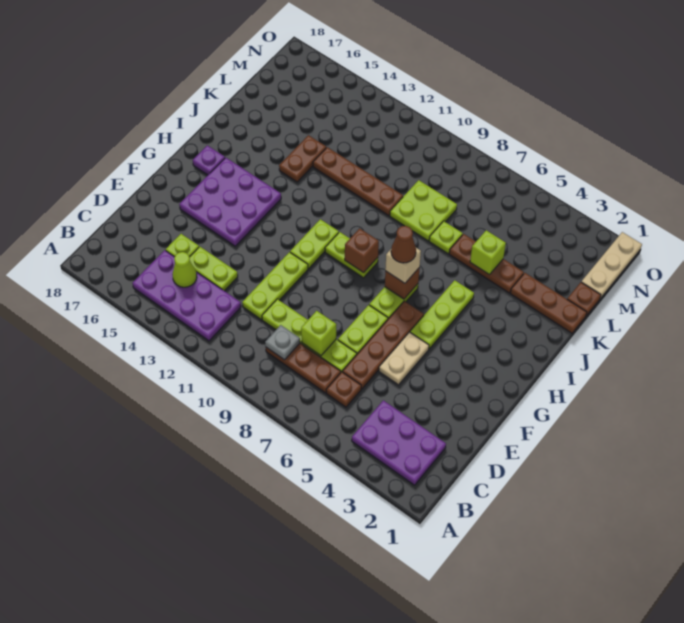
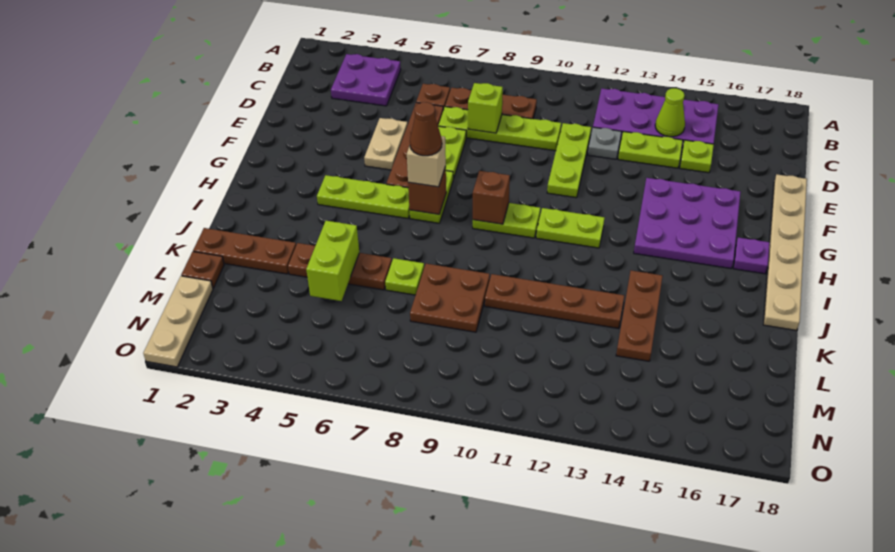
purple 2x3 plate [352,400,446,485] -> purple 2x2 plate [331,54,401,106]
grey 1x1 plate [265,325,300,360] -> grey 1x1 plate moved to [588,127,621,159]
none -> tan 1x6 plate [763,174,807,331]
lime 1x3 plate [410,280,474,349] -> lime 1x3 plate turned to [317,175,410,218]
lime 1x2 plate [290,219,339,268] -> lime 1x2 plate turned to [536,208,604,248]
brown 1x2 plate [279,135,326,182] -> brown 1x3 plate [616,271,663,361]
lime 1x1 brick [470,230,506,274] -> lime 1x2 brick [306,221,359,301]
lime 2x2 plate [390,180,457,241] -> brown 2x2 plate [410,264,490,332]

